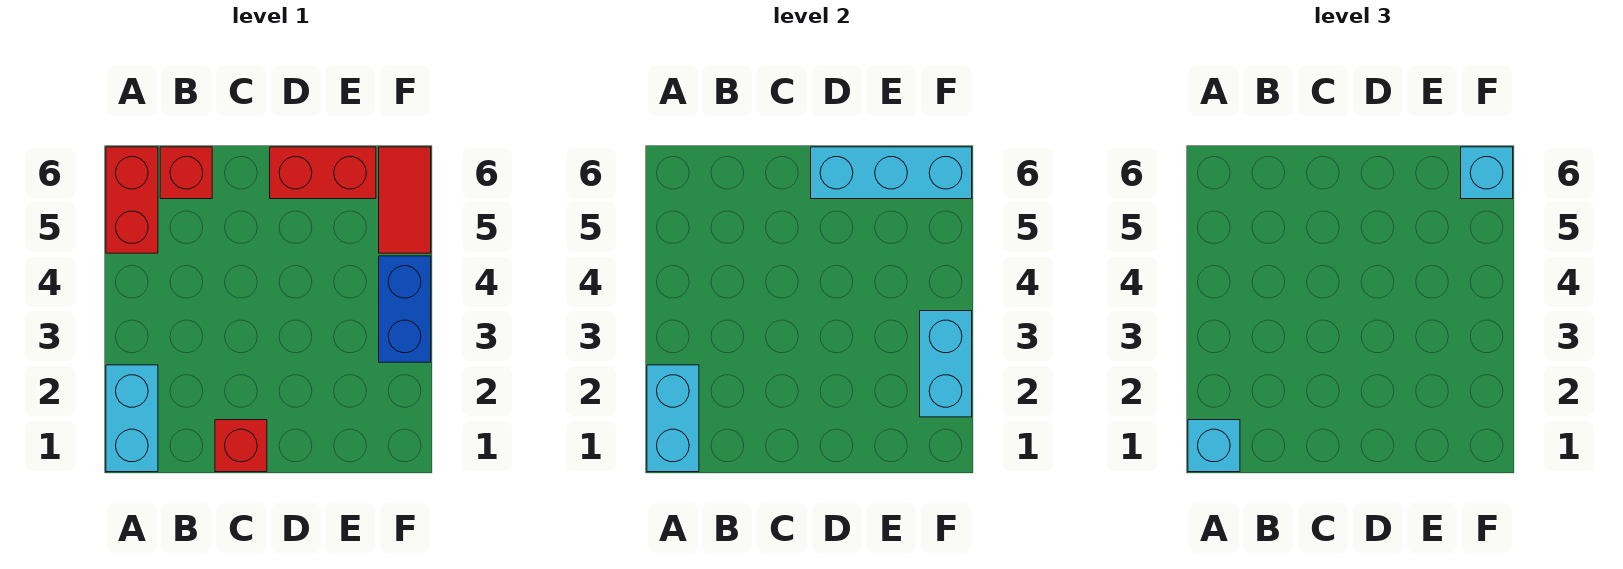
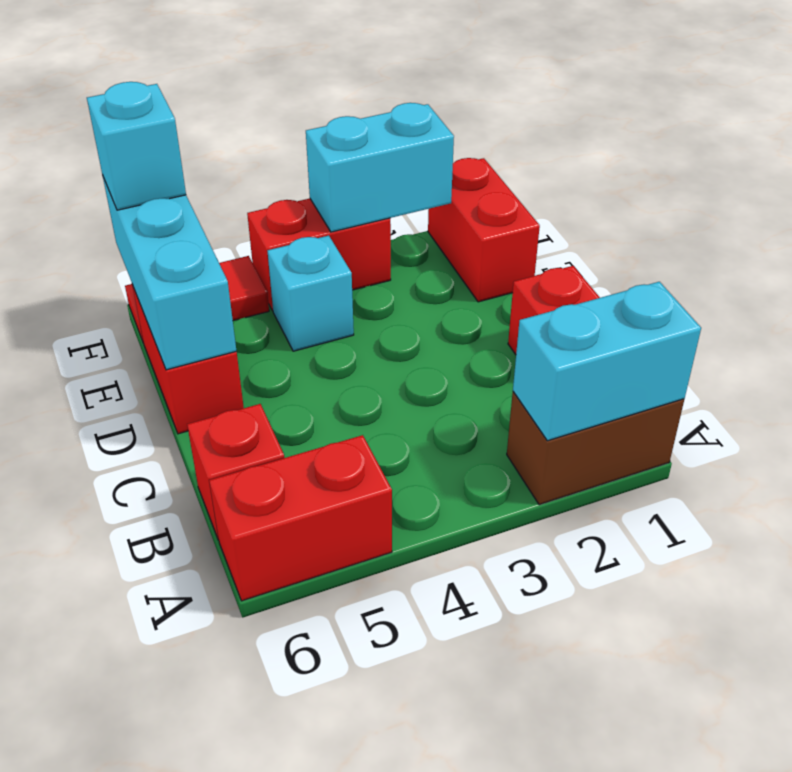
cyan 1x2 brick [106,365,158,472] -> brown 1x2 brick [507,392,684,505]
cyan 1x1 brick [1188,420,1240,472] -> cyan 1x1 brick moved to [268,236,354,351]
none -> red 1x2 brick [428,158,540,302]
blue 1x2 brick [379,256,431,362] -> red 1x2 brick [247,198,391,311]

